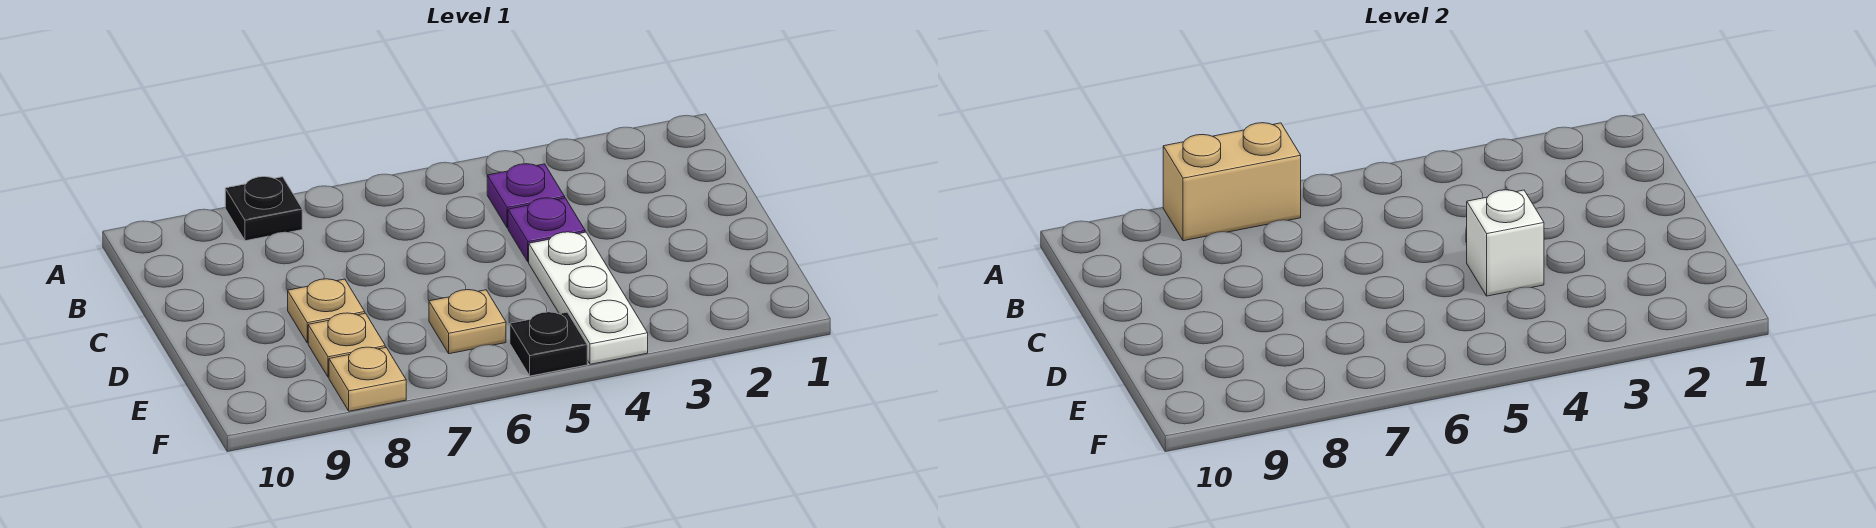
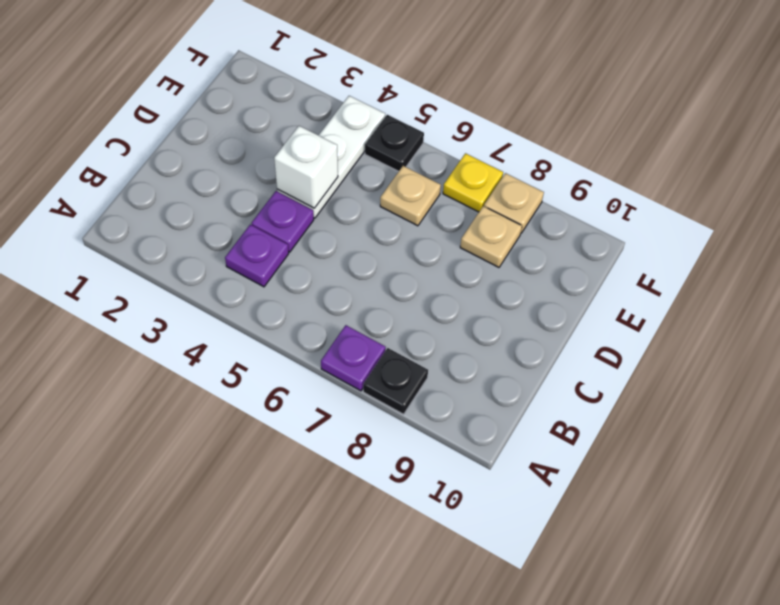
none -> purple 1x1 plate [321,325,386,391]
tan 1x2 brick [1163,123,1301,241] -> none
tan 1x1 plate [288,279,365,343] -> none
none -> yellow 1x1 plate [443,153,503,212]

